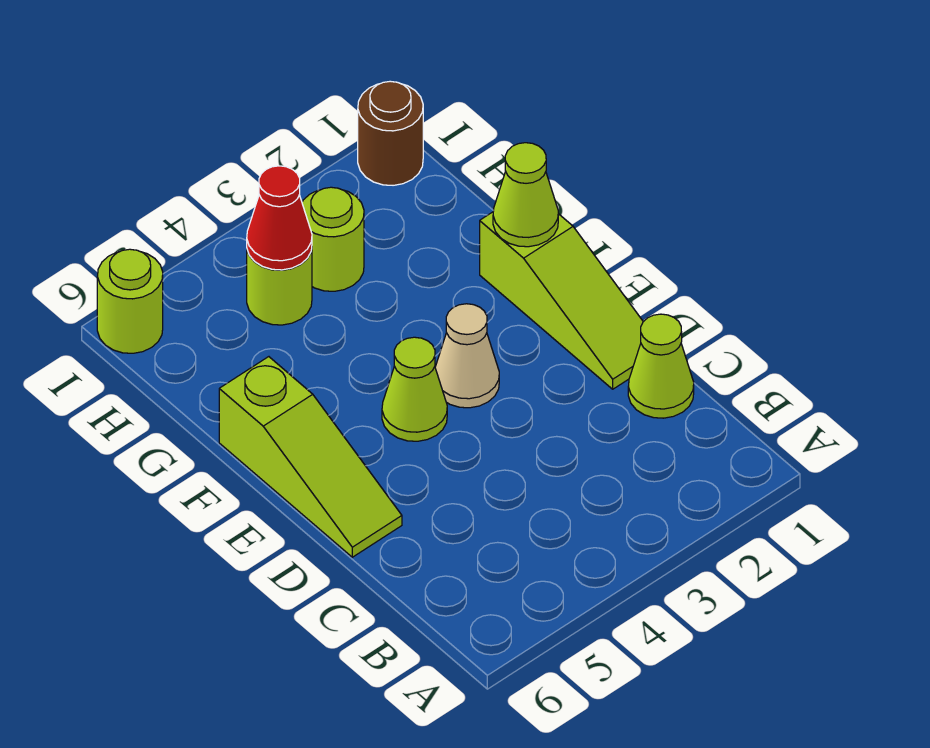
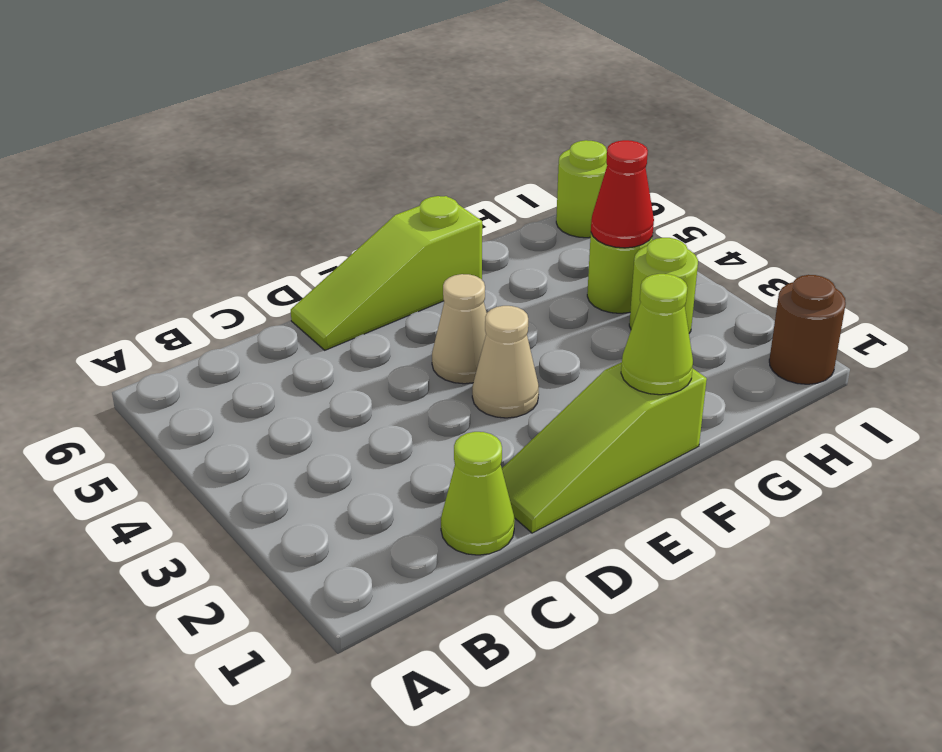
lime 1x1 cone [382,337,447,441] -> tan 1x1 cone [432,274,487,384]

